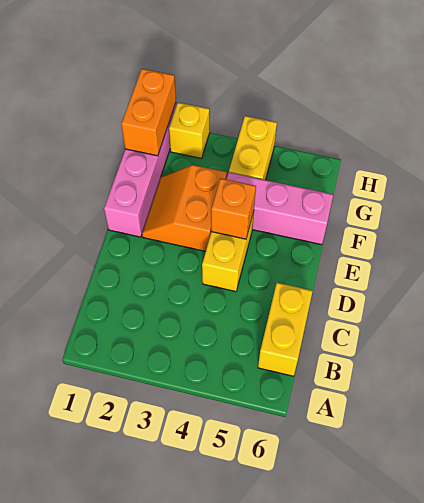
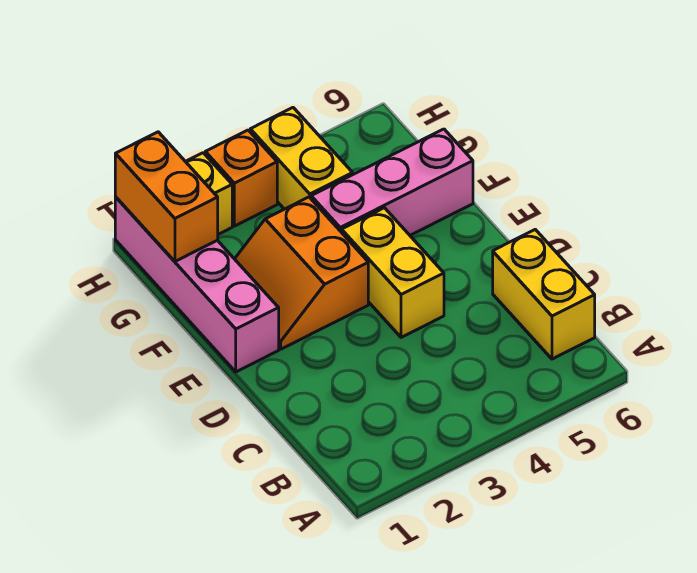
orange 1x1 brick [211,178,256,239] -> orange 1x1 brick moved to [205,130,277,226]

